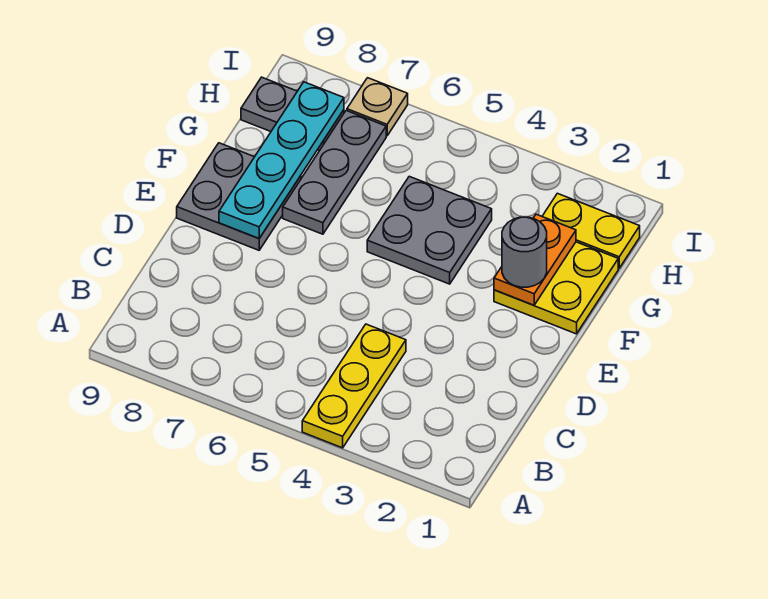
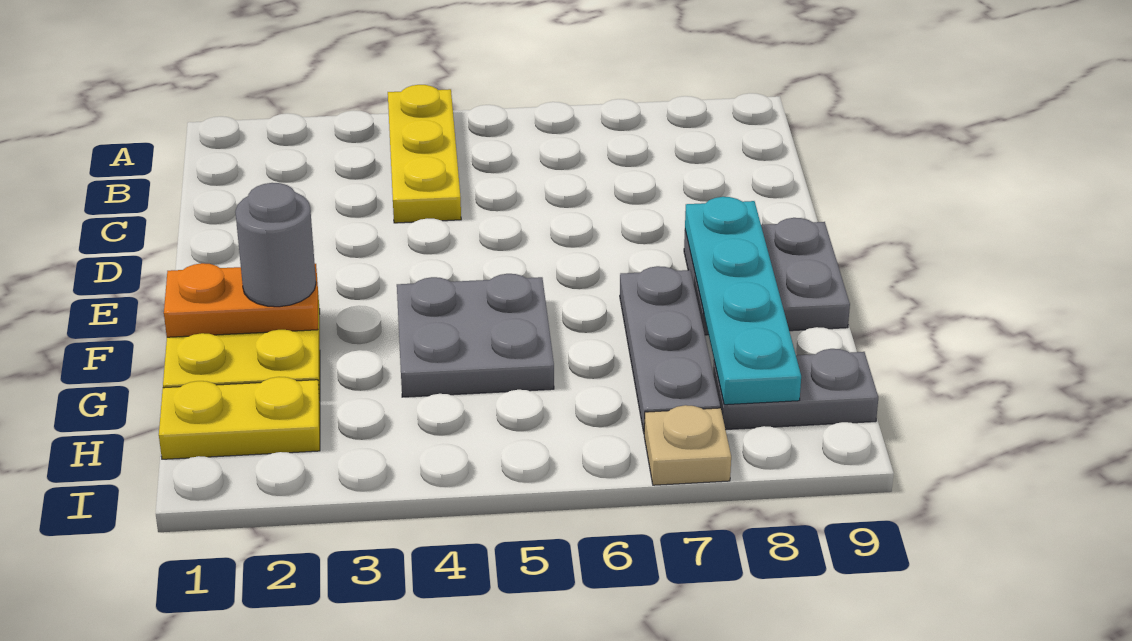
orange 1x2 plate [494,214,576,305] -> orange 1x2 plate turned to [164,263,318,337]

